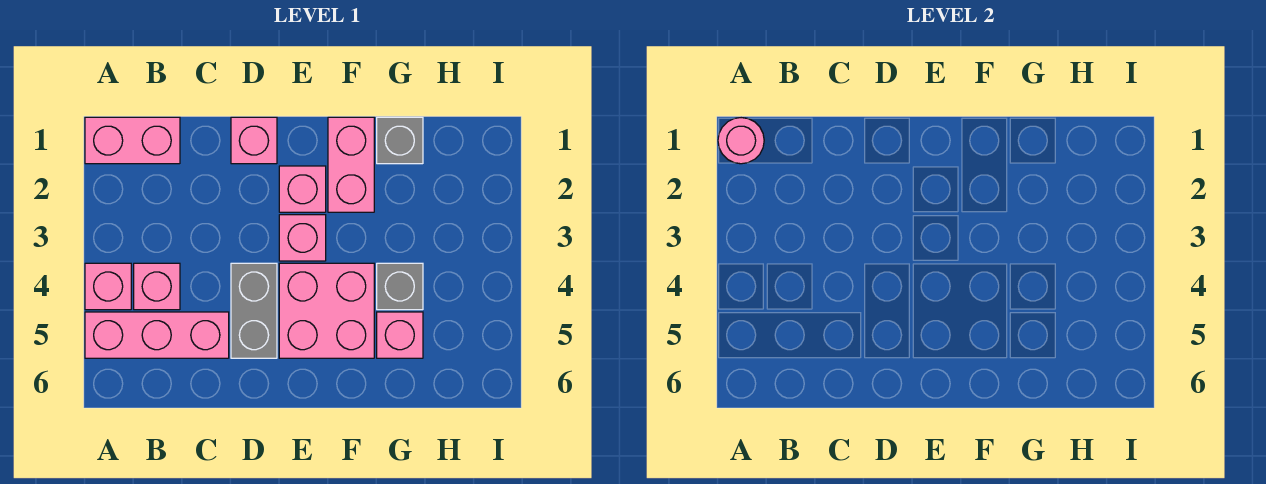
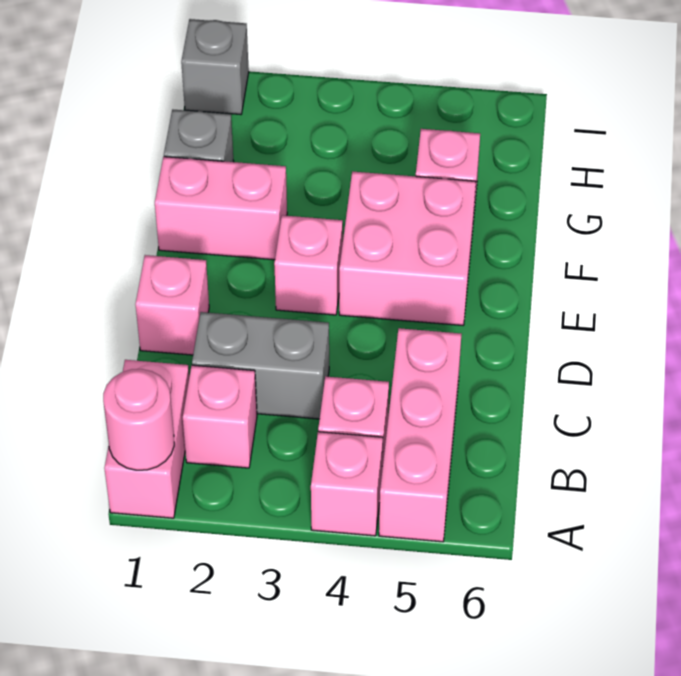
grey 1x2 brick [231,263,277,358] -> grey 1x2 brick moved to [192,312,329,419]
pink 1x1 brick [279,166,326,212] -> pink 1x1 brick moved to [183,365,257,468]
grey 1x1 brick [377,263,423,310] -> grey 1x1 brick moved to [181,19,249,115]

